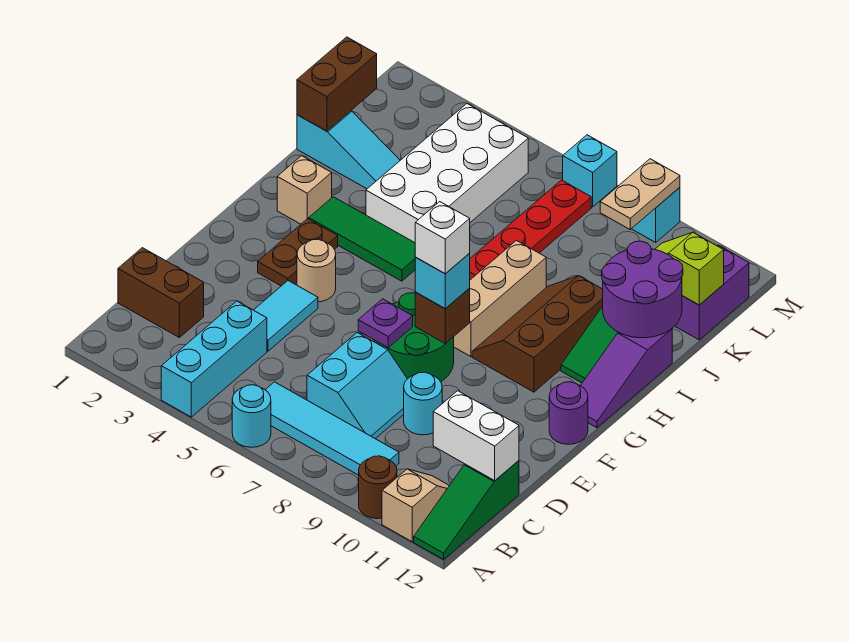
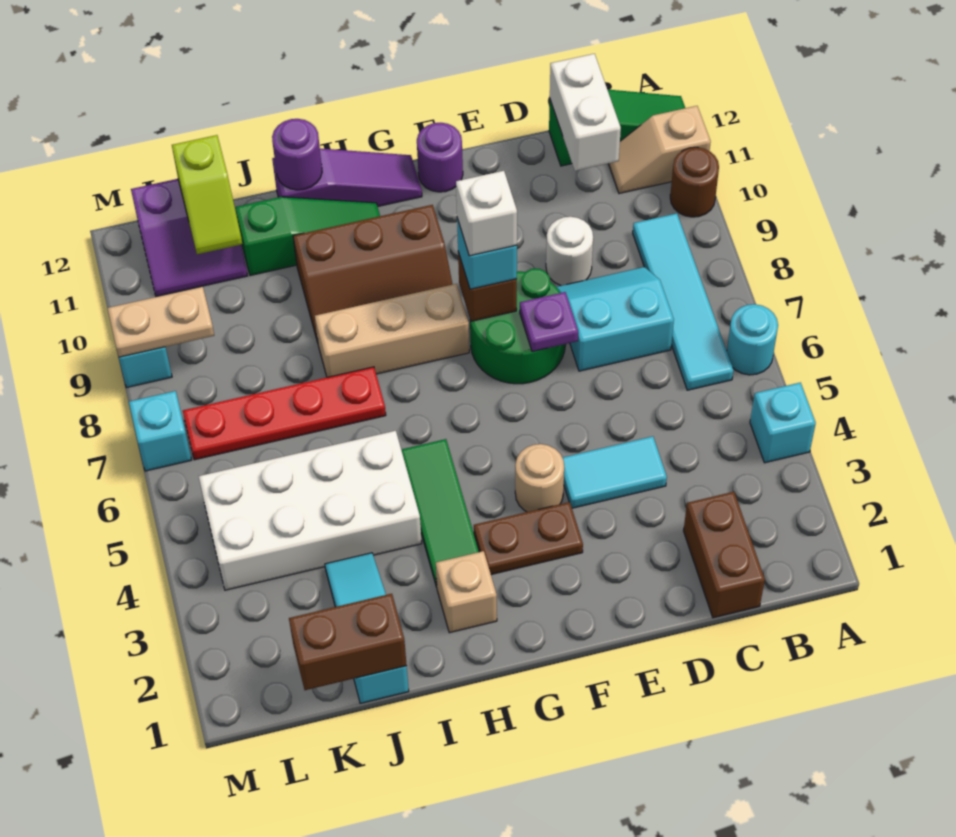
cyan 1x3 brick [161,301,267,417] -> cyan 1x1 brick [750,383,816,463]
cyan 1x1 round brick [404,372,442,435] -> white 1x1 round brick [546,217,593,286]
purple 2x2 round brick [602,241,683,338] -> purple 1x1 round brick [272,119,322,190]

